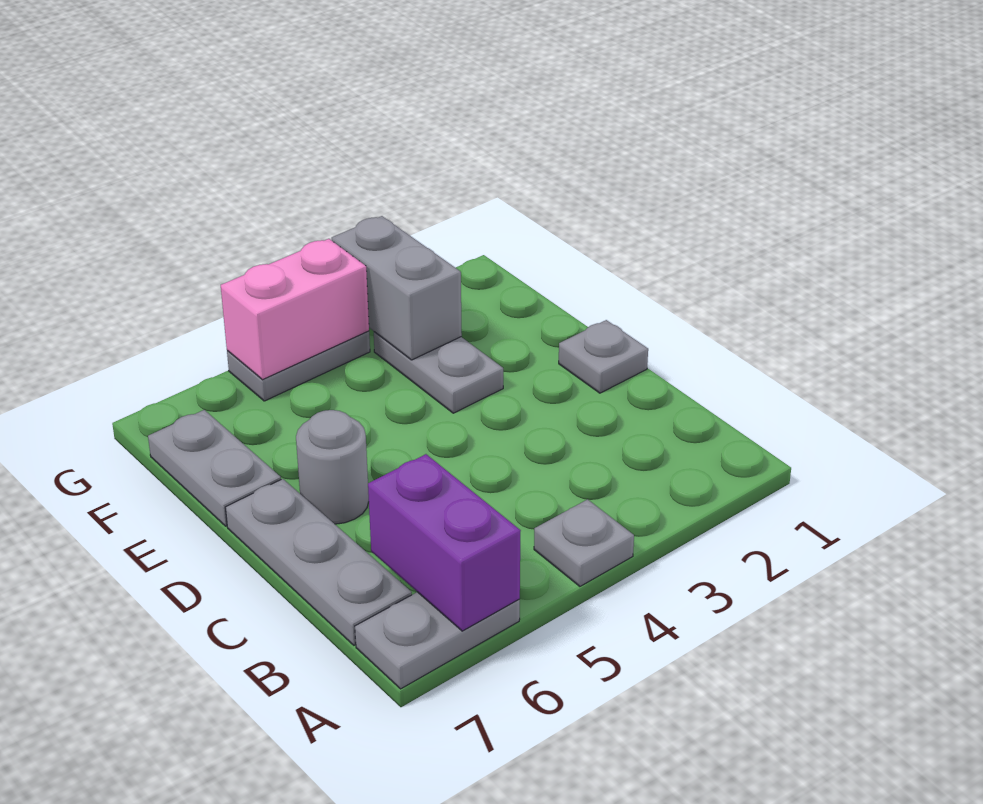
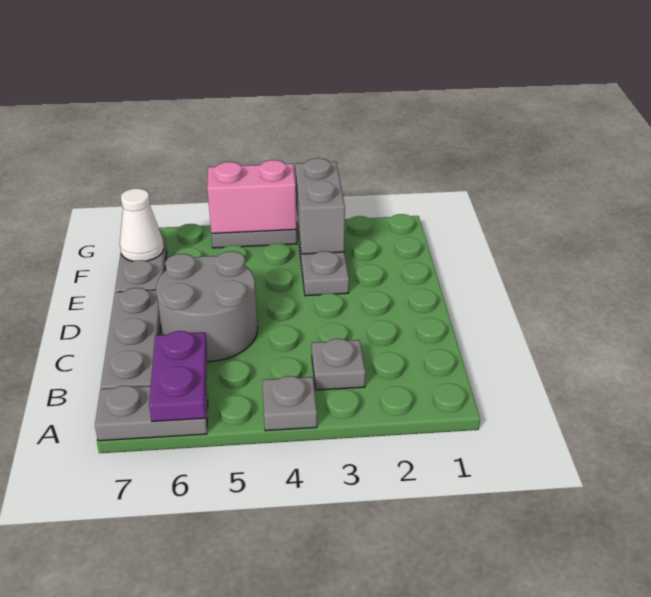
purple 1x2 brick [368,454,521,631] -> purple 1x2 plate [149,331,207,421]
grey 1x1 plate [559,320,648,393] -> grey 1x1 plate moved to [312,339,366,390]
grey 1x1 round brick [296,410,369,524] -> grey 2x2 round brick [156,251,258,362]
none -> white 1x1 cone [120,188,164,261]

